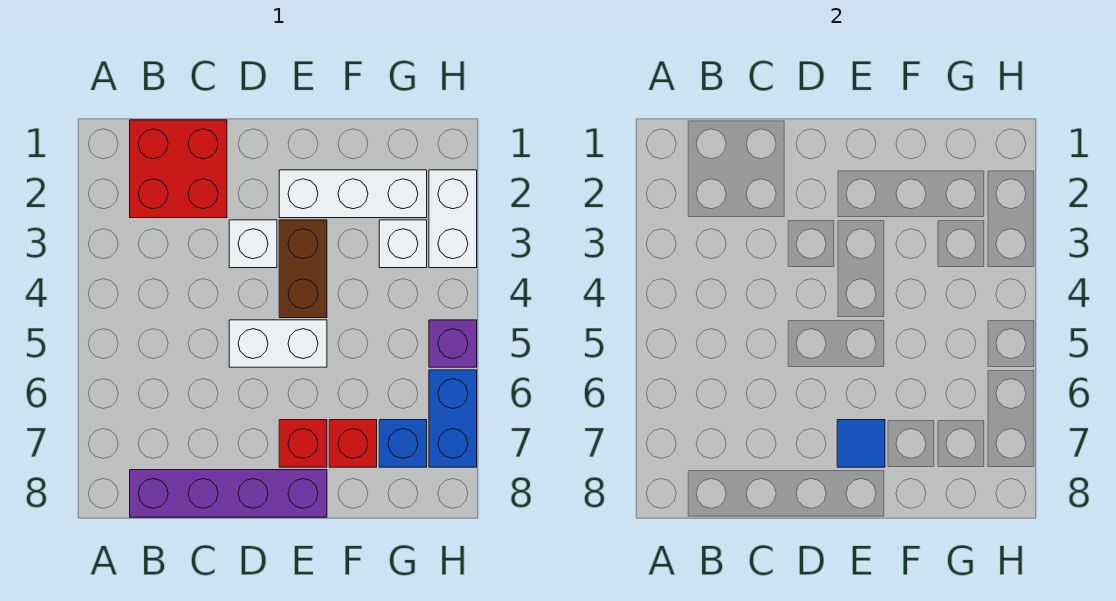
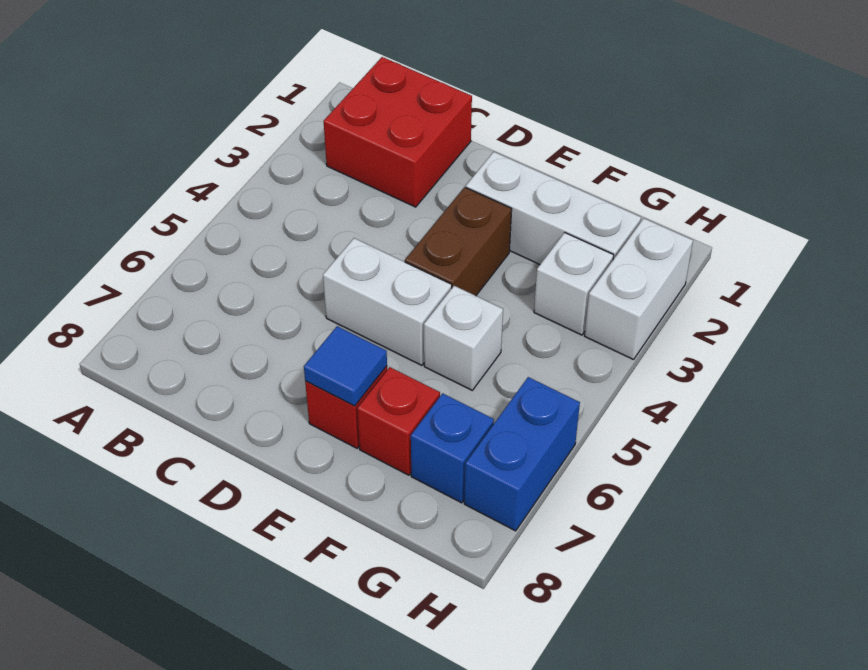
purple 1x4 brick [130,470,327,517] -> none
white 1x1 brick [229,220,277,268] -> white 1x1 brick moved to [424,286,503,390]
purple 1x1 brick [429,320,477,367] -> none

